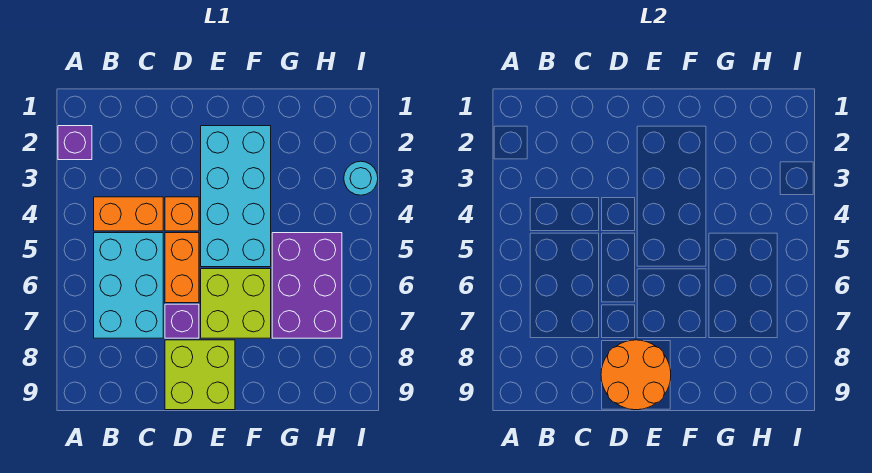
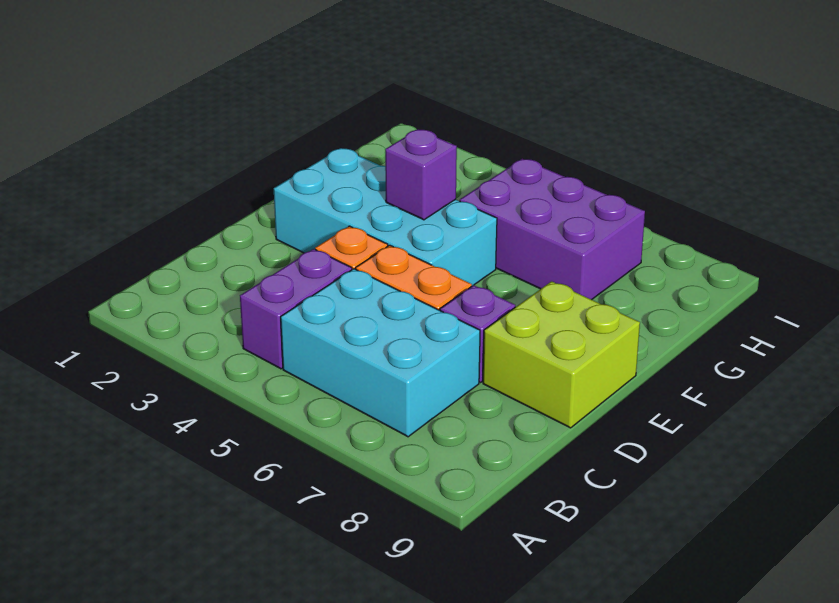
purple 1x1 brick [58,126,92,160] -> purple 1x1 brick moved to [385,129,457,220]
orange 1x2 brick [94,197,163,231] -> purple 1x2 brick [240,249,352,369]
orange 2x2 round brick [601,340,671,410] -> none
lime 2x2 brick [201,269,271,338] -> none
cyan 1x1 round brick [344,161,378,195] -> none

